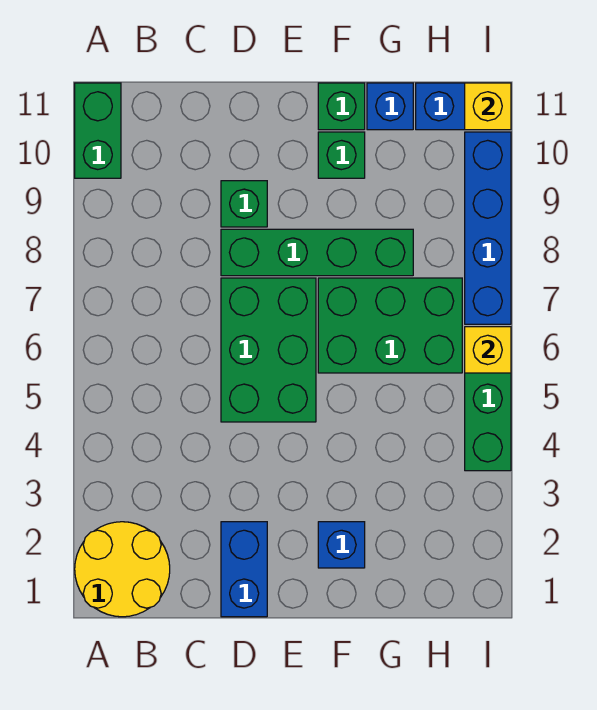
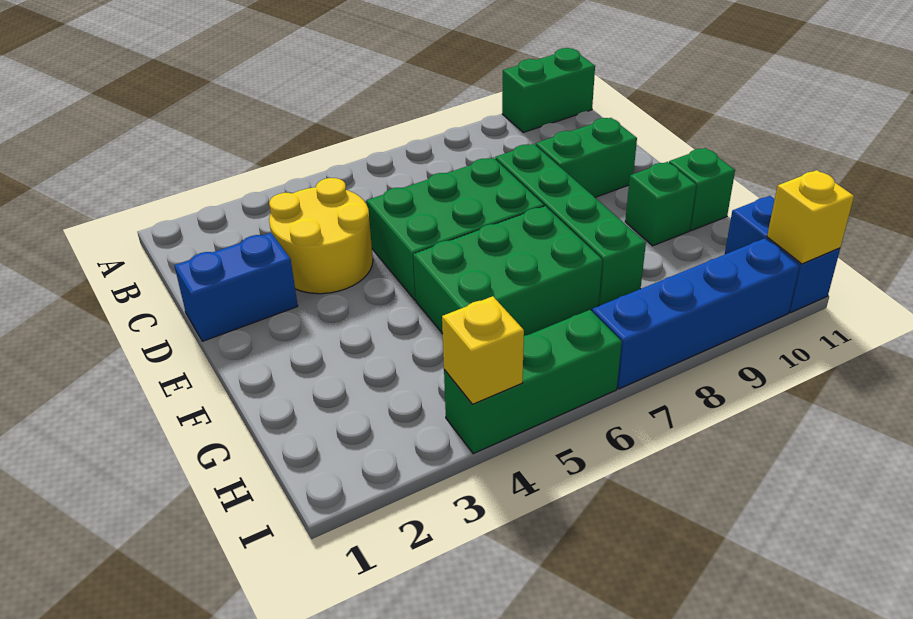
yellow 2x2 round brick [75,522,170,617] -> yellow 2x2 round brick moved to [269,178,373,294]
green 1x1 brick [221,181,267,227] -> green 1x2 brick [536,118,637,197]
blue 1x1 brick [318,522,365,568] -> none
green 2x3 brick [318,278,462,373] -> green 2x3 brick turned to [413,206,602,336]
blue 1x1 brick [367,83,413,130] -> none
yellow 1x1 brick [465,327,511,373] -> yellow 1x1 brick moved to [442,296,524,404]

